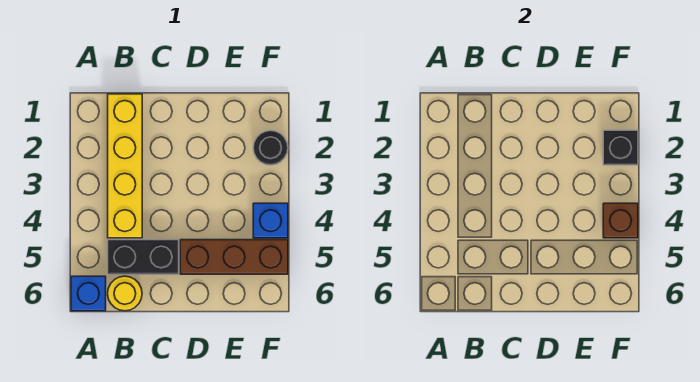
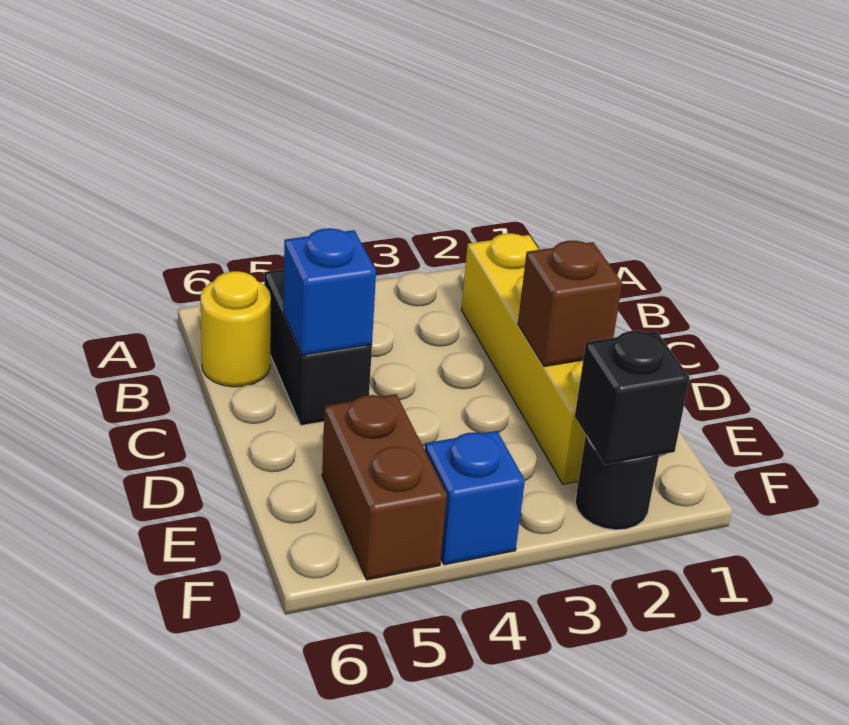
blue 1x1 brick [71,276,106,311] -> blue 1x1 brick moved to [283,228,376,355]
yellow 1x4 brick [108,94,142,238] -> yellow 1x4 brick turned to [461,233,586,484]
brown 1x3 brick [180,240,288,274] -> brown 1x2 brick [322,394,447,580]
brown 1x1 brick [603,203,638,238] -> brown 1x1 brick moved to [518,241,622,367]

